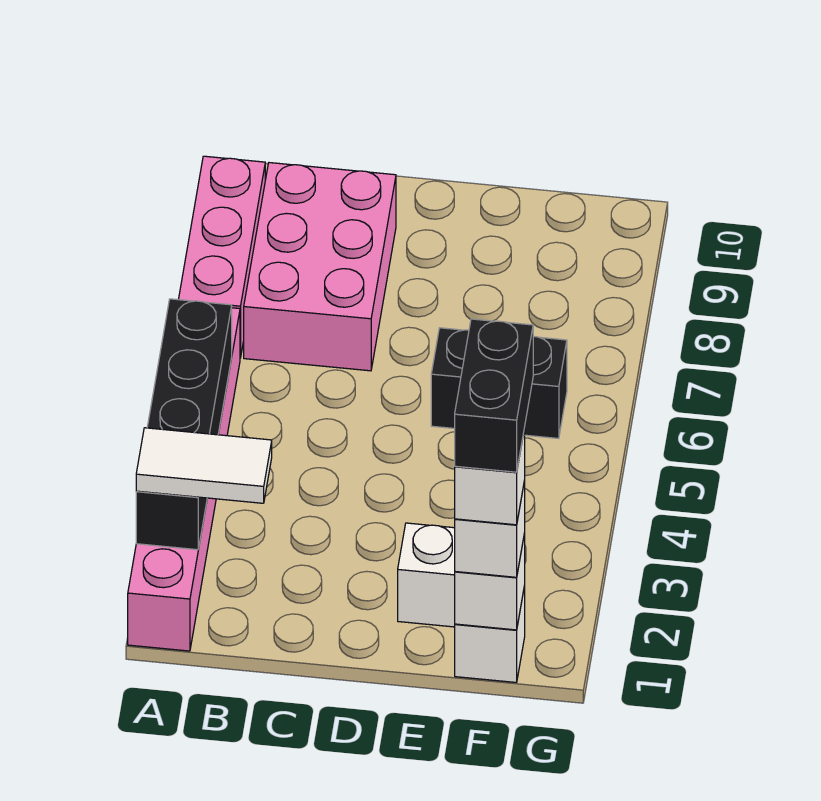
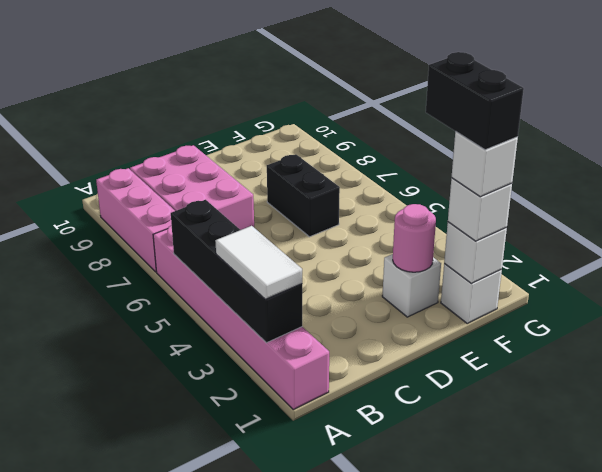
white 1x2 tile [136,428,272,503] -> white 1x2 tile turned to [215,226,302,299]
none -> pink 1x1 round brick [393,204,436,272]
black 1x2 brick [431,328,567,439] -> black 1x2 brick turned to [267,155,340,237]

